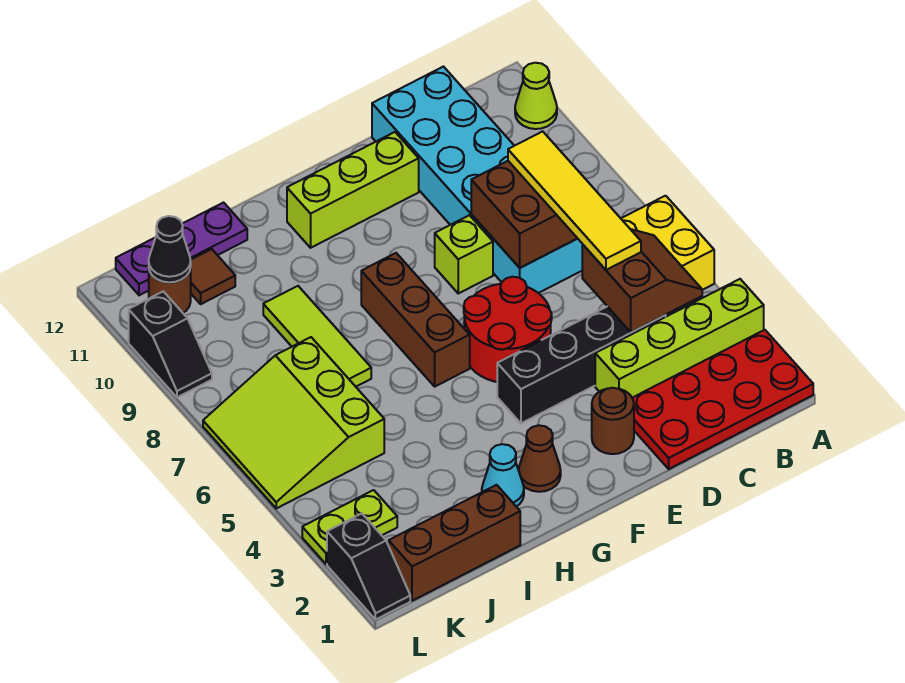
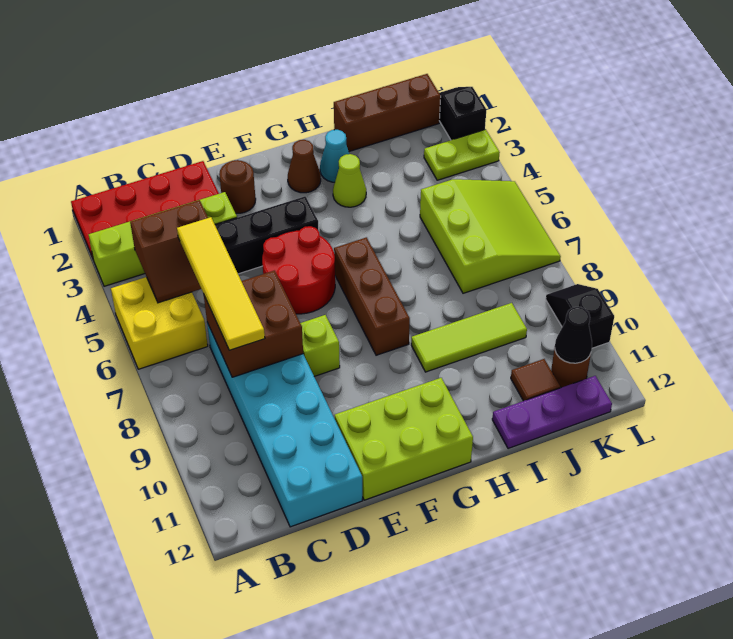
lime 1x1 cone [515,63,557,129] -> lime 1x1 cone moved to [333,154,366,207]
brown 2x2 slope [582,229,702,332] -> brown 2x2 slope turned to [130,200,208,303]
lime 1x3 brick [287,132,419,248] -> lime 2x3 brick [335,378,473,500]
lime 1x3 tile [263,286,371,387] -> lime 1x3 tile turned to [411,303,527,372]

